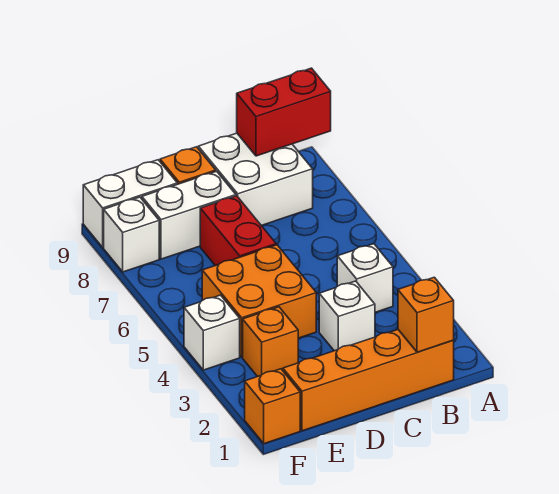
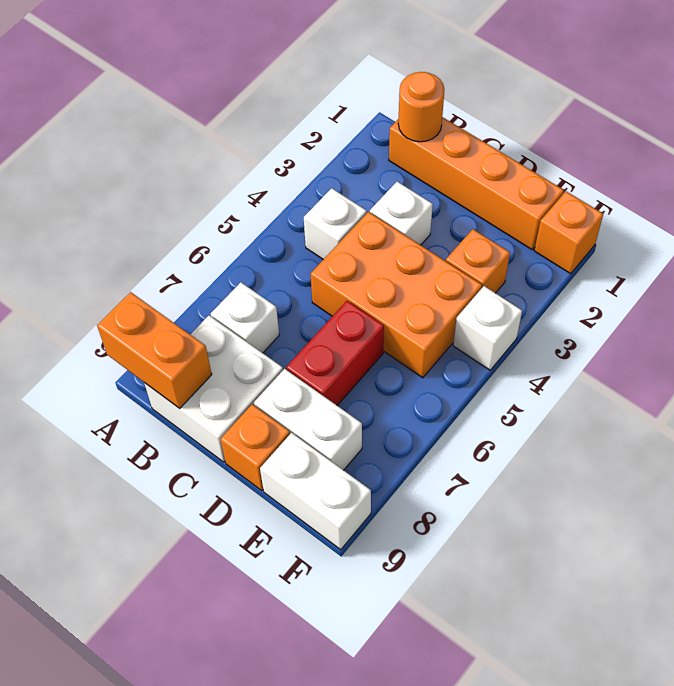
red 1x2 brick [237,68,331,156] -> orange 1x2 brick [97,292,212,408]
orange 1x1 brick [398,277,454,352] -> orange 1x1 round brick [398,72,444,142]
orange 2x2 brick [202,245,316,357] -> orange 2x3 brick [311,212,482,378]
white 1x1 brick [104,197,159,272] -> white 1x1 brick moved to [211,282,279,353]

